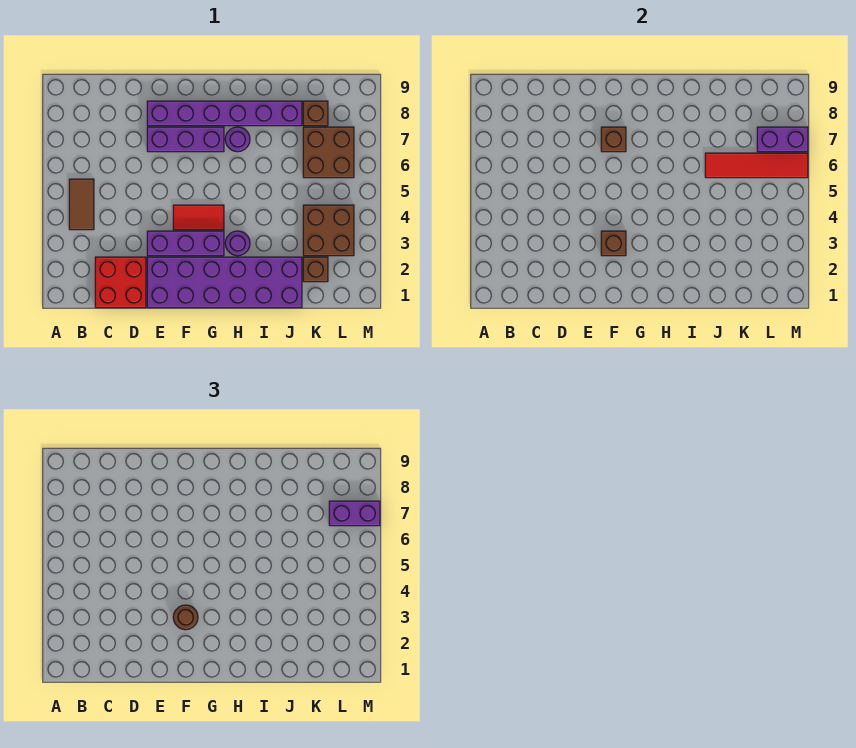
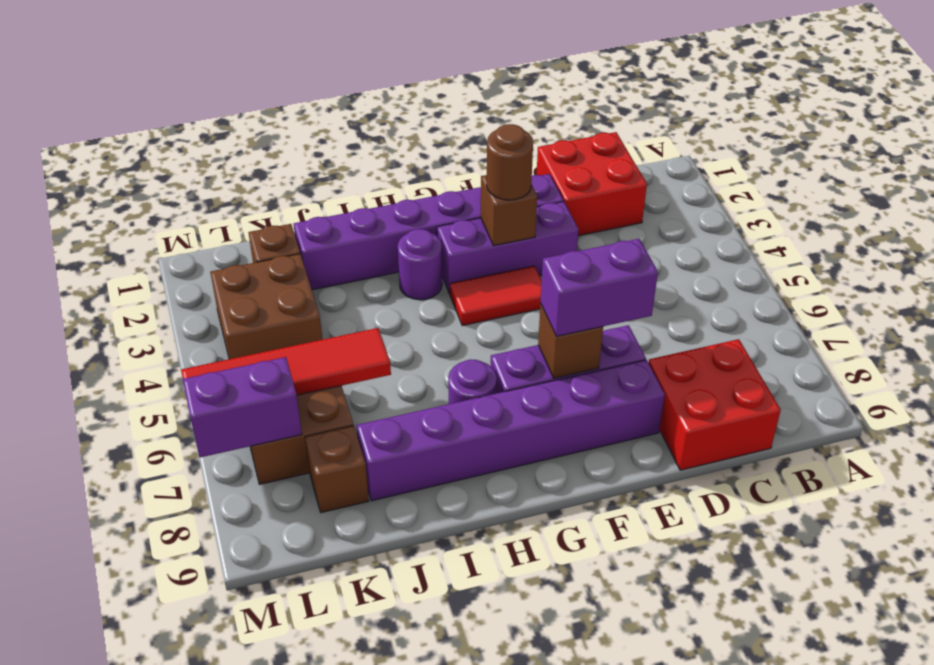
brown 1x2 tile [69,179,94,230] -> none
none -> red 2x2 brick [649,339,781,470]
purple 2x6 brick [147,257,302,308] -> purple 1x6 brick [294,174,563,290]
purple 1x2 brick [329,501,380,526] -> purple 1x2 brick moved to [541,239,658,336]

